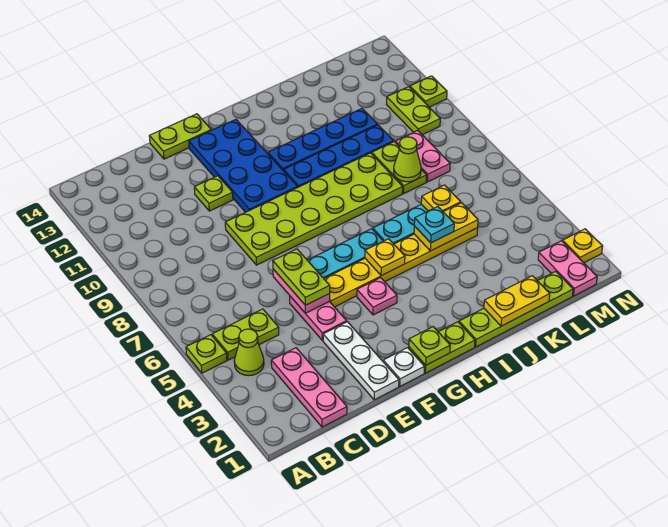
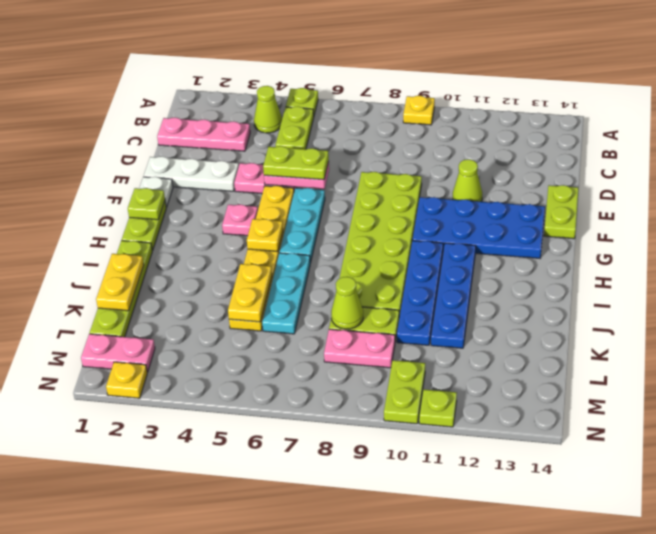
lime 1x1 plate [194,176,233,211] -> lime 1x1 cone [453,159,482,202]
cyan 1x1 plate [414,207,454,243] -> none
yellow 1x1 plate [421,185,461,212] -> yellow 1x1 plate moved to [403,96,435,125]
lime 1x2 plate [386,87,440,135] -> lime 1x2 plate turned to [384,360,425,424]

